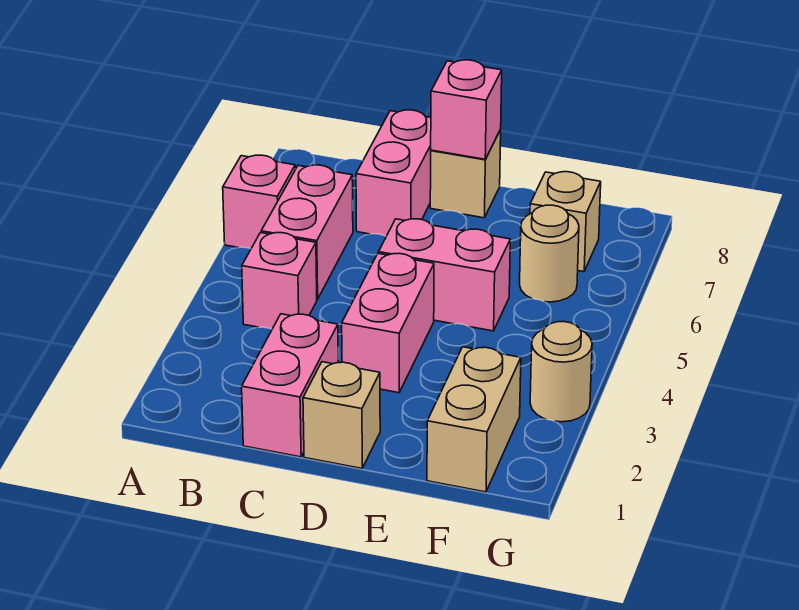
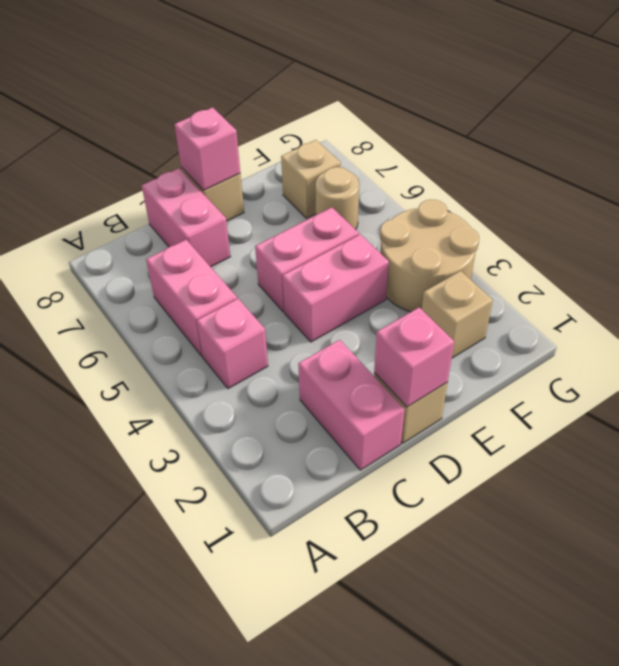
pink 1x1 brick [223,155,295,249] -> pink 1x1 brick moved to [374,307,454,407]
pink 1x2 brick [342,253,434,393] -> pink 1x2 brick turned to [282,234,389,342]
tan 1x2 brick [427,347,521,492] -> tan 1x1 brick [422,271,493,358]
tan 1x1 round brick [530,322,592,422] -> tan 2x2 round brick [380,200,479,312]

